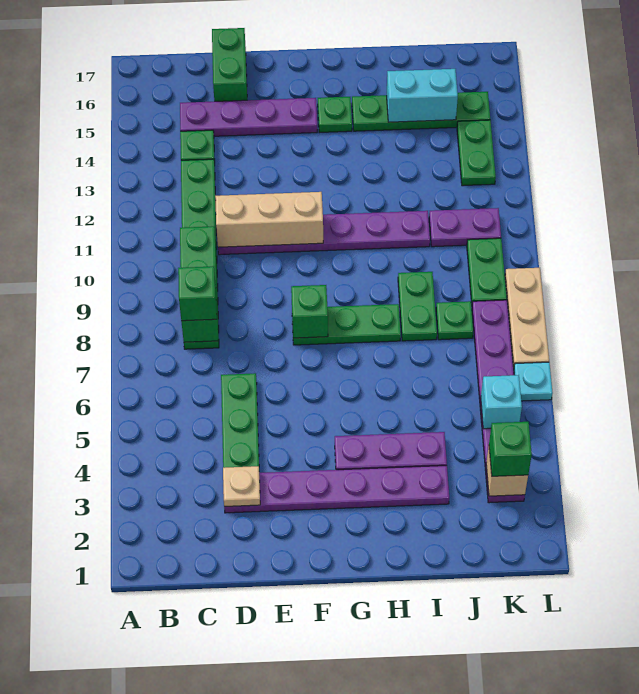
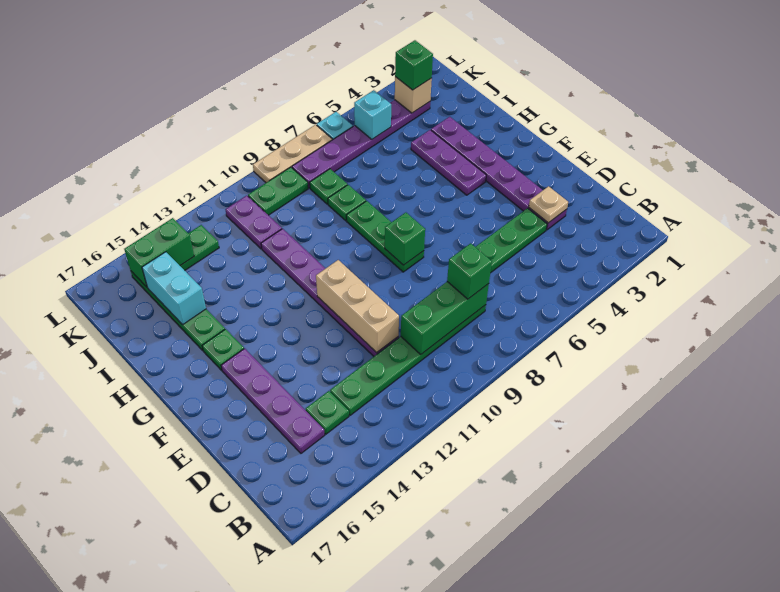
green 1x2 brick [212,28,247,101] -> green 1x2 brick moved to [124,218,194,287]
green 1x2 plate [398,272,437,341] -> green 1x1 plate [328,185,366,221]

